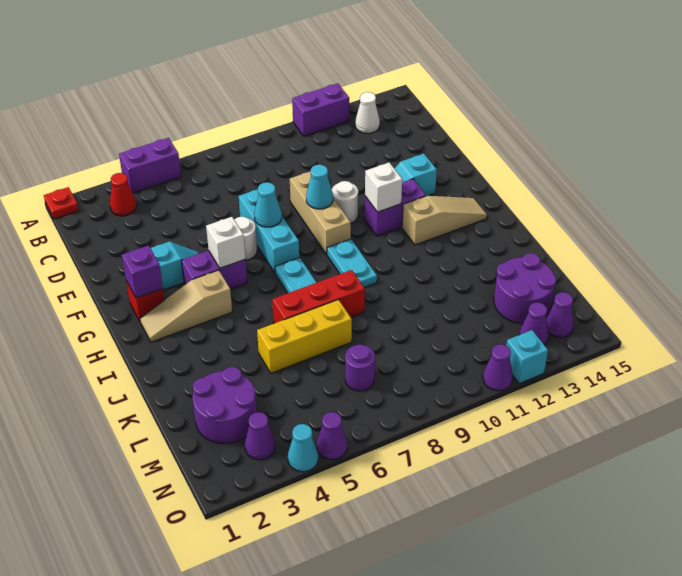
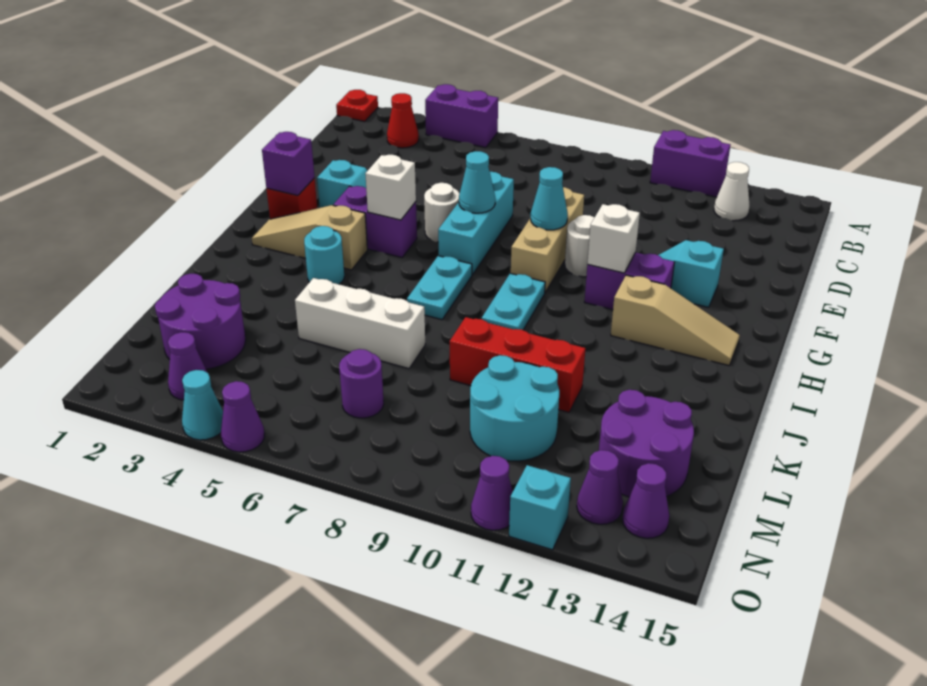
none -> cyan 1x1 round brick [304,226,344,284]
red 1x3 brick [272,270,365,323] -> red 1x3 brick moved to [450,317,585,412]
yellow 1x3 brick [257,300,352,373] -> white 1x3 brick [295,278,425,369]
none -> cyan 2x2 round brick [470,355,559,461]

